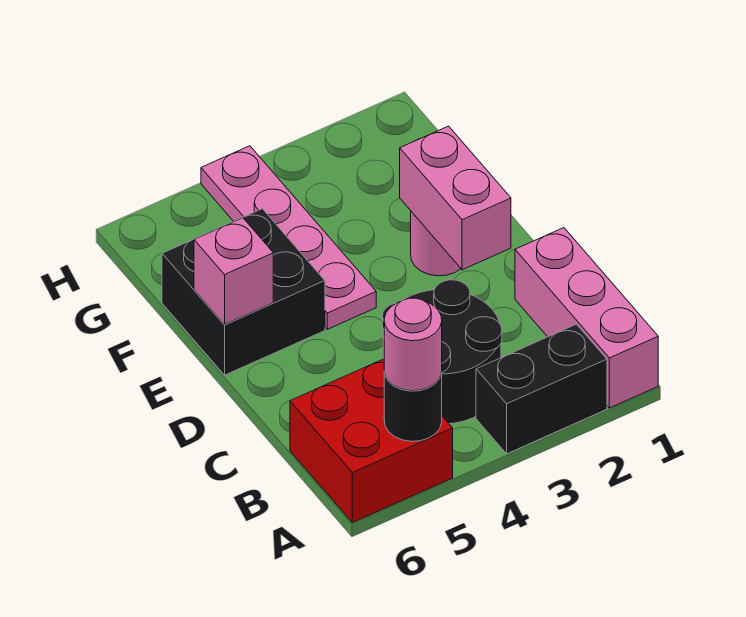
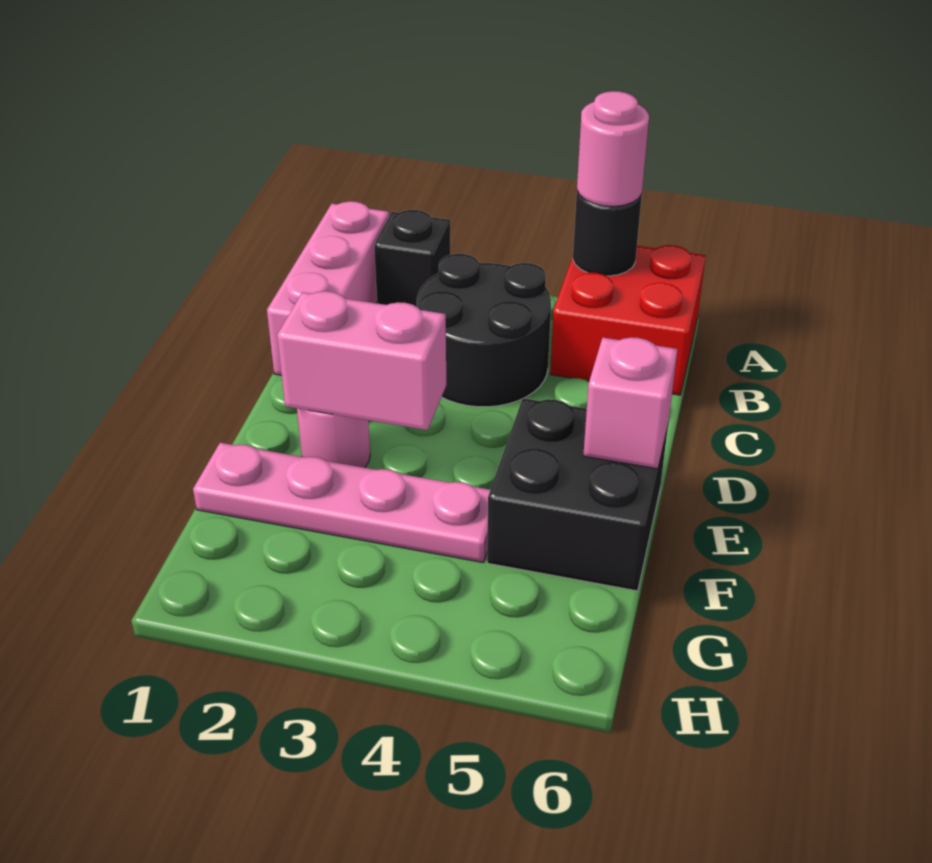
black 1x2 brick [476,324,607,454] -> black 1x1 brick [374,210,450,307]
pink 1x2 brick [400,126,511,270] -> pink 1x2 brick turned to [277,291,446,430]
pink 1x4 plate [201,146,376,329] -> pink 1x4 plate turned to [193,443,490,562]

